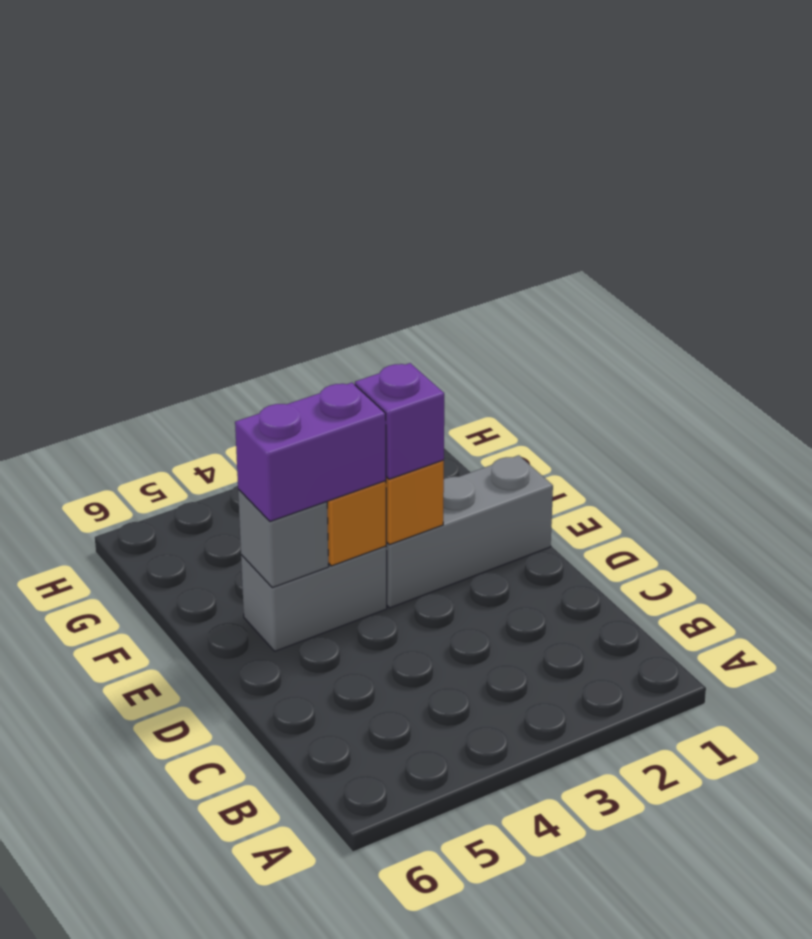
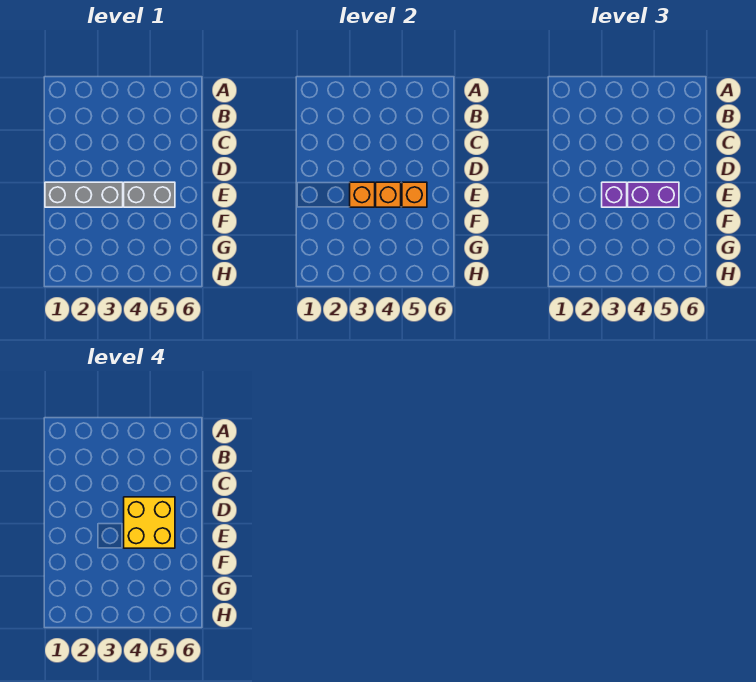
none -> yellow 2x2 brick [124,497,175,548]
grey 1x1 brick [238,489,329,588] -> orange 1x1 brick [402,182,427,207]

